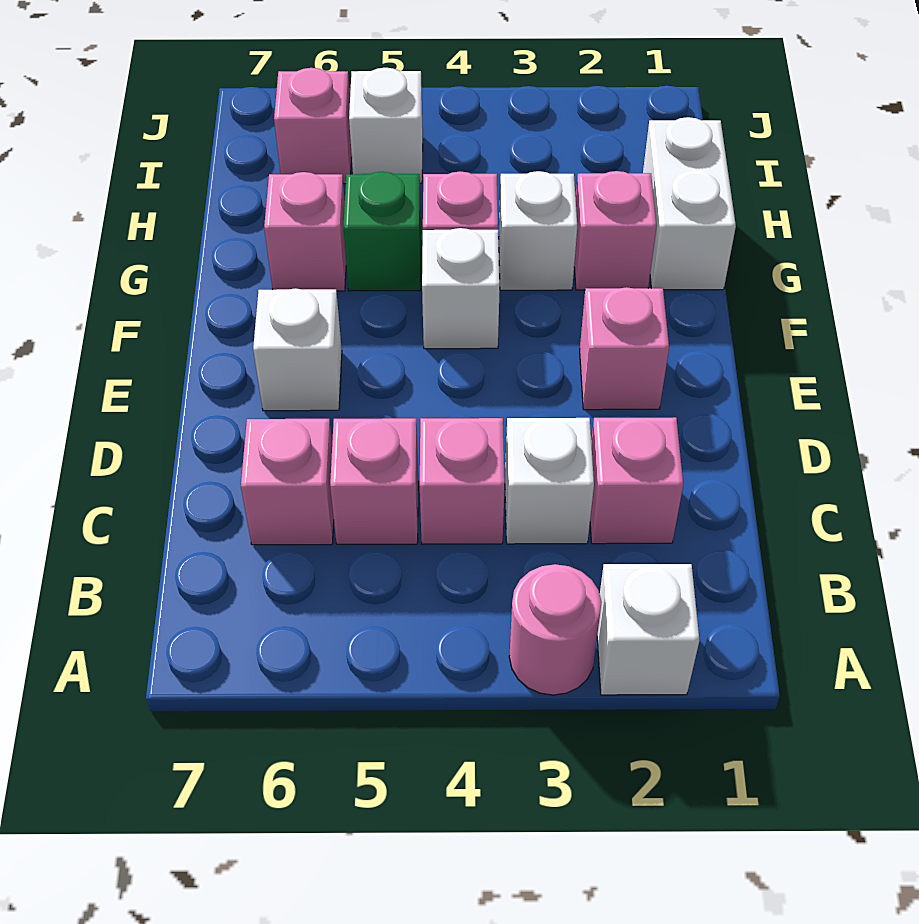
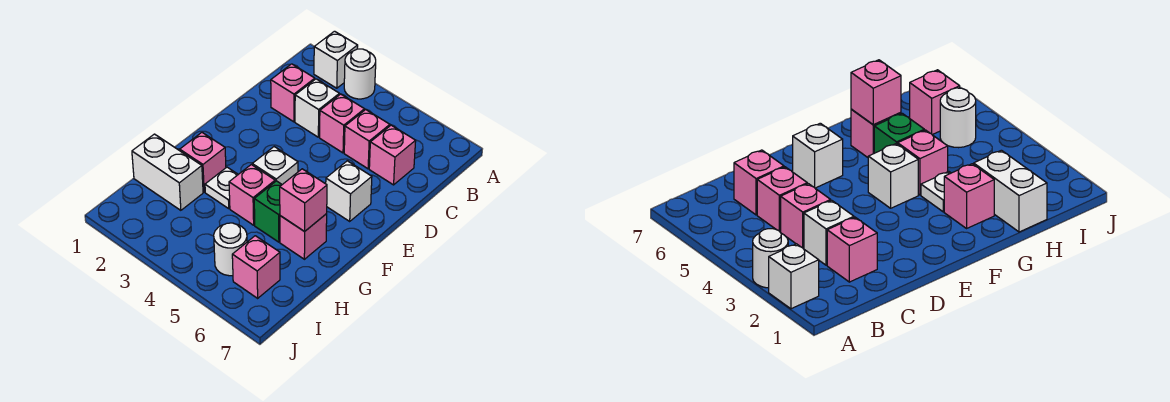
pink 1x1 round brick [509,564,602,695] -> white 1x1 round brick [344,49,376,99]
pink 1x1 brick [580,287,669,410] -> pink 1x1 brick moved to [280,169,327,232]
white 1x2 brick [643,117,736,290] -> white 1x2 brick turned to [132,134,203,210]
white 1x1 brick [499,171,577,290] -> white 1x1 plate [205,167,238,208]
white 1x1 brick [349,68,423,183] -> white 1x1 round brick [214,223,247,276]

